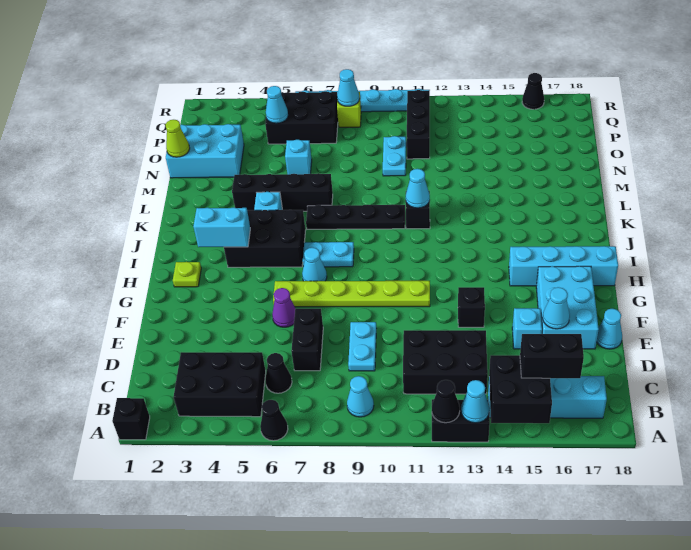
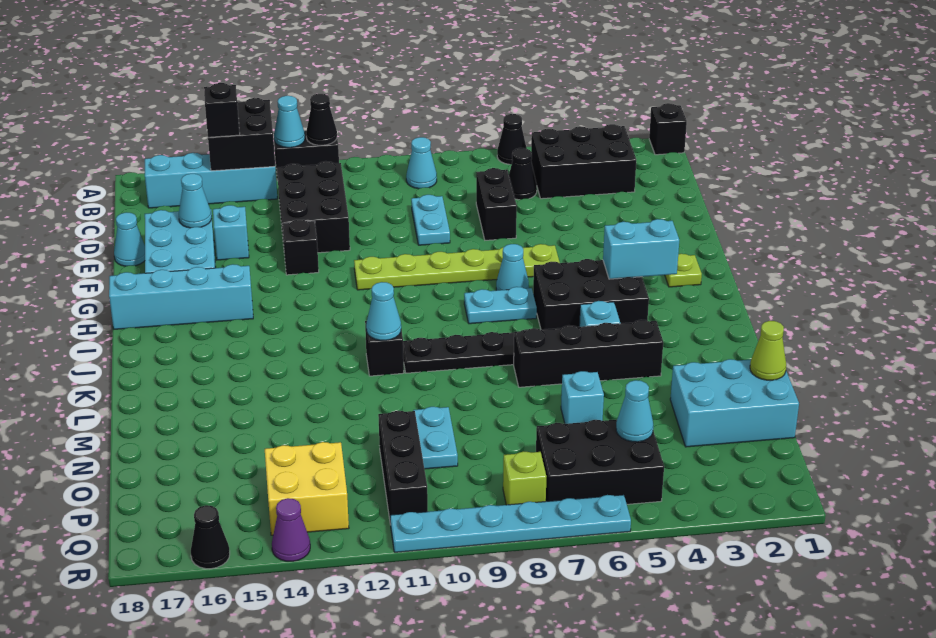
black 1x2 brick [520,334,584,378] -> black 1x1 brick [204,83,240,137]
black 2x3 brick [403,330,488,394] -> black 2x3 brick turned to [277,161,350,253]
purple 1x1 cone [272,288,296,327] -> purple 1x1 cone moved to [272,498,310,561]
none -> yellow 2x2 brick [265,442,349,535]
cyan 1x1 cone [337,69,360,106] -> none

